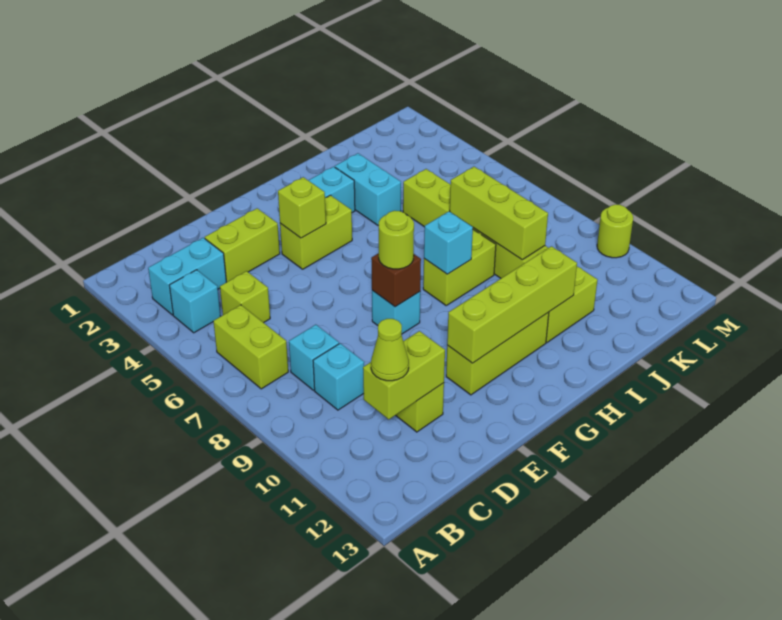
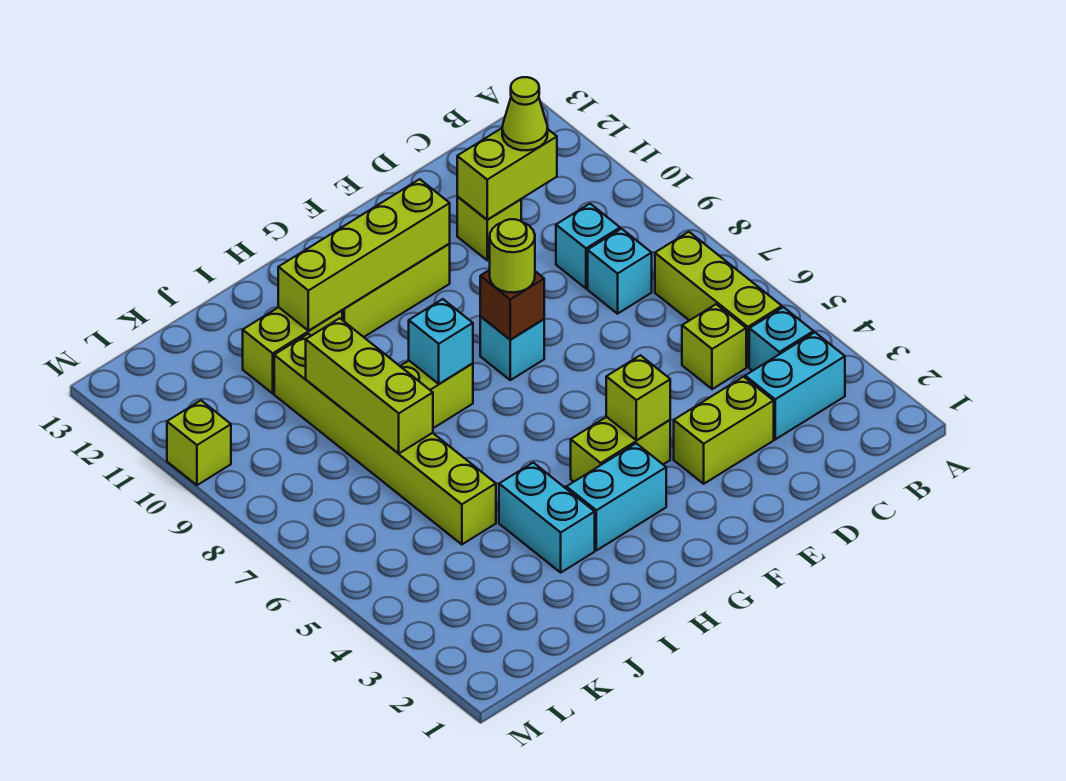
lime 1x2 brick [213,305,288,389] -> lime 1x3 brick [655,232,782,367]
lime 1x1 round brick [597,205,633,258] -> lime 1x1 brick [167,400,231,485]

